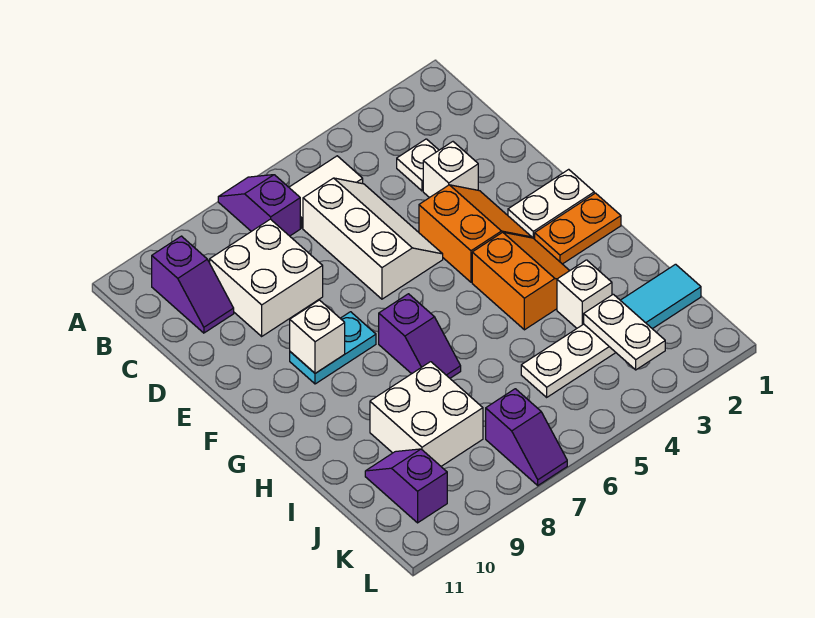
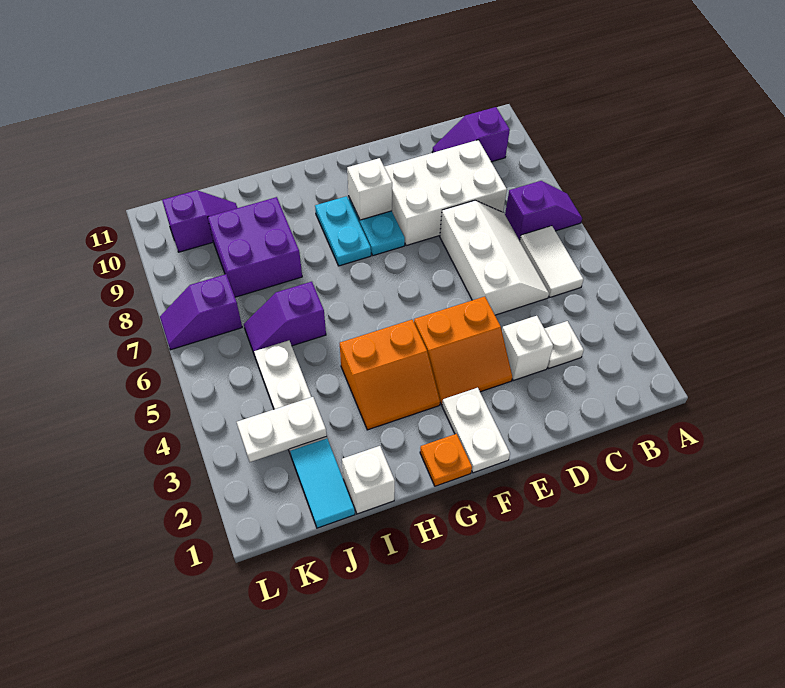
white 2x3 slope [303,178,443,299] -> white 2x3 slope turned to [440,200,549,315]
white 2x2 brick [210,219,323,336] -> white 2x3 brick [384,140,507,246]
orange 1x2 plate [535,193,621,264] -> orange 1x1 plate [420,434,472,486]
purple 1x2 slope [379,294,461,378] -> purple 1x2 slope moved to [244,282,326,356]
none -> cyan 1x2 plate [315,196,371,266]
white 1x1 brick [557,260,612,328] -> white 1x1 brick moved to [342,446,395,514]
white 2x2 brick [370,362,483,466] -> purple 2x2 brick [208,197,302,297]

